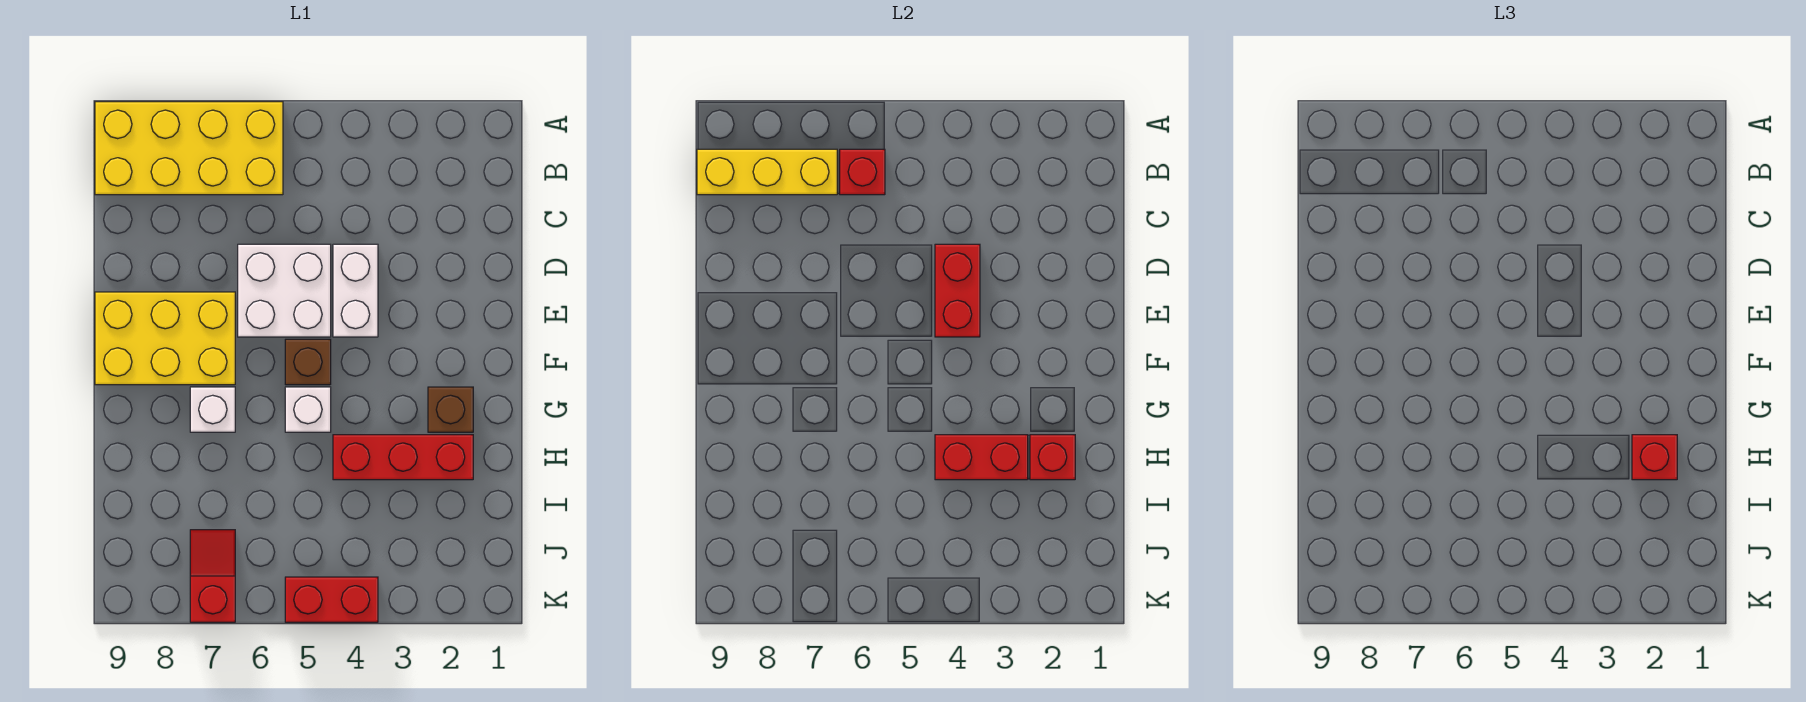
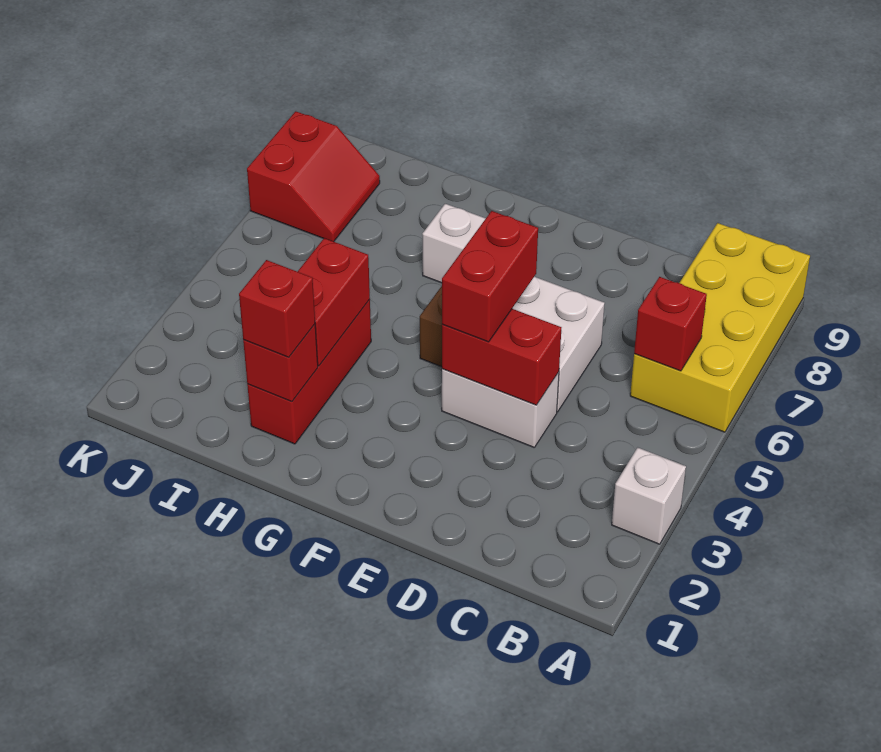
yellow 1x3 brick [697,149,837,195] -> none
yellow 2x3 brick [95,292,235,385] -> none
brown 1x1 brick [428,387,473,432] -> none
white 1x1 brick [285,387,331,432] -> white 1x1 brick moved to [612,448,686,544]
red 1x2 slope [190,530,235,622] -> red 2x2 slope [247,111,380,242]
red 1x2 brick [285,577,378,622] -> red 1x2 brick moved to [442,211,538,342]

